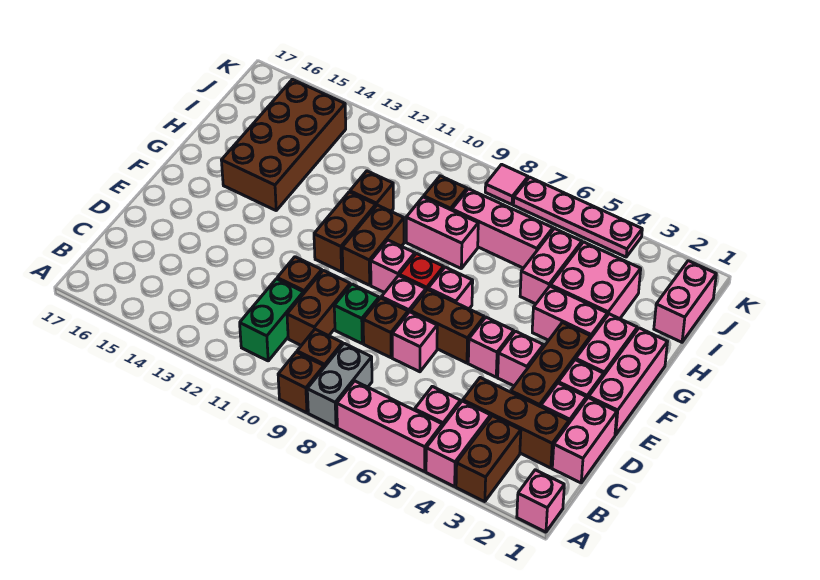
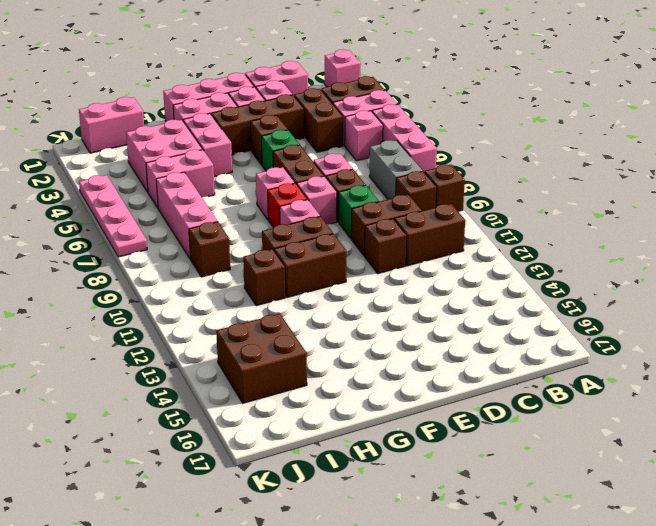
grey 1x2 brick [307,343,372,427] -> grey 1x2 brick turned to [369,140,422,199]
green 1x2 brick [240,279,303,361] -> brown 1x2 brick [395,204,465,266]
brown 1x3 brick [463,378,569,468] -> brown 1x2 brick [294,88,343,152]
pink 1x1 brick [498,331,544,386] -> brown 1x1 brick [250,115,288,165]
pink 1x1 brick [468,317,514,377] -> green 1x1 brick [262,130,300,171]
brown 2x4 brick [221,79,346,210] -> brown 2x2 brick [216,314,307,403]
pink 1x2 brick [406,197,478,268] -> none
pink 1x1 tile [485,164,528,204] -> none

